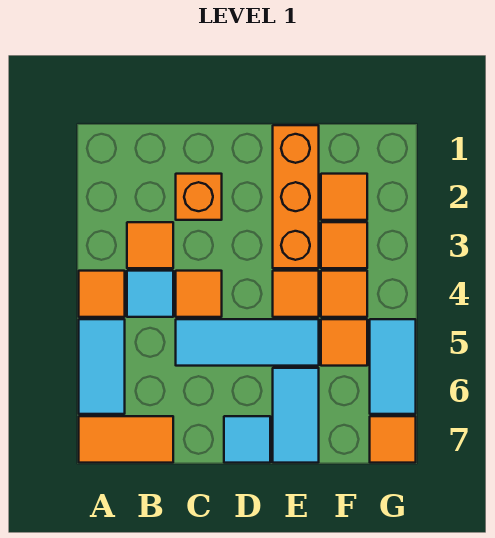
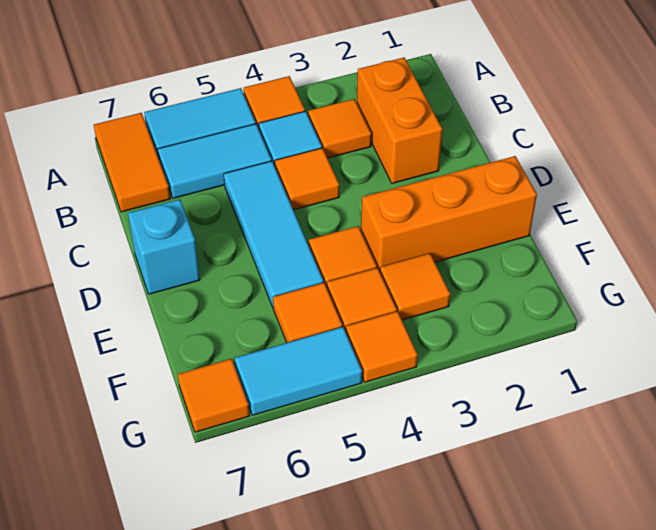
orange 1x1 brick [176,174,222,220] -> orange 1x2 brick [357,58,442,183]
cyan 1x1 tile [224,416,270,463] -> cyan 1x1 brick [128,199,200,294]
cyan 1x2 tile [273,368,319,463] -> cyan 1x2 tile moved to [158,124,272,198]
orange 1x1 tile [321,174,367,220] -> orange 1x1 tile moved to [346,311,418,382]

